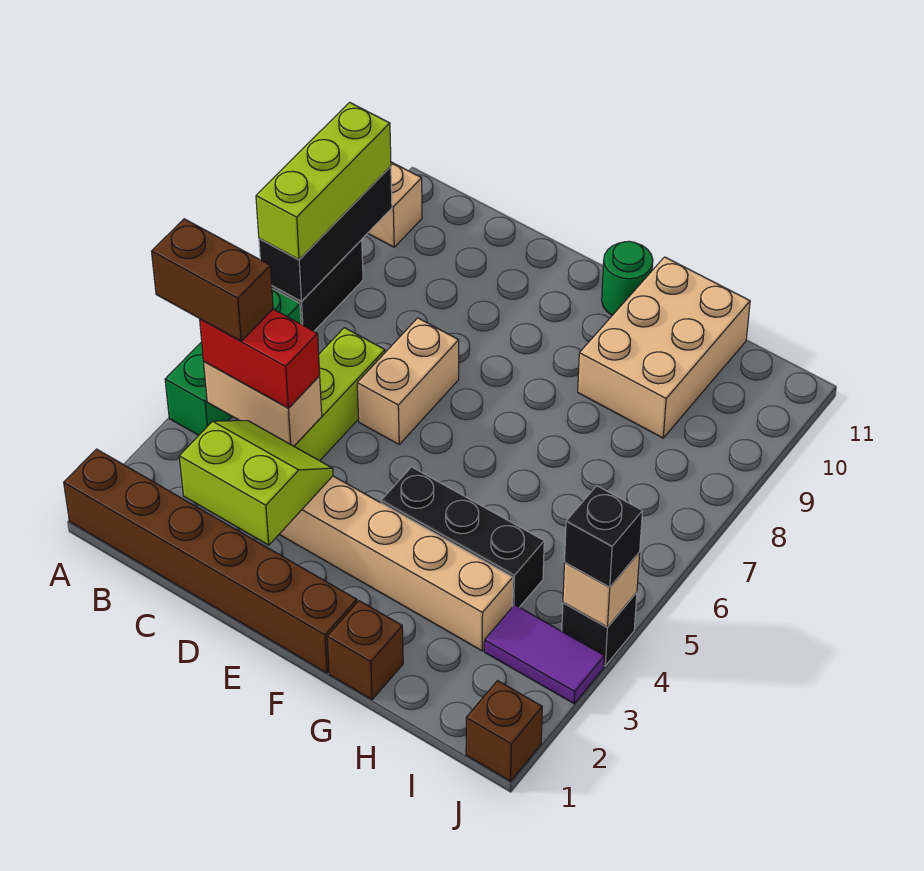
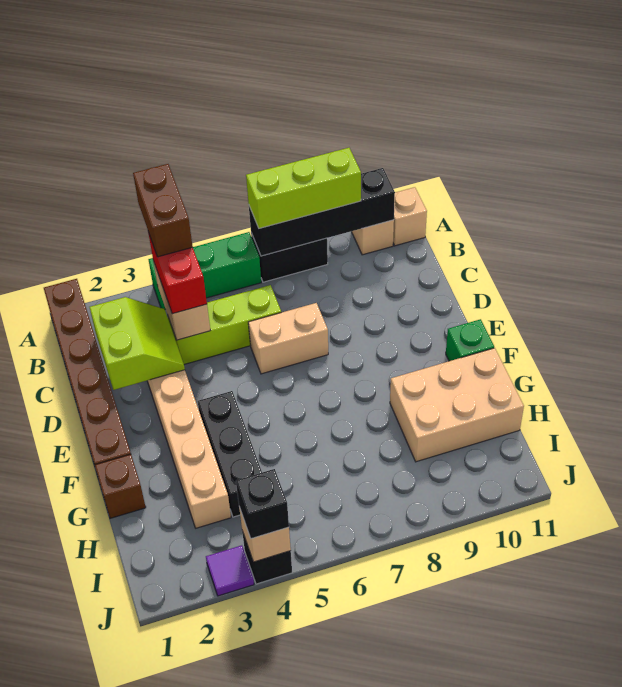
black 1x3 brick [259,166,392,301] -> black 1x4 brick [249,168,395,256]
none -> tan 1x1 brick [393,187,427,246]
green 1x1 round brick [602,241,653,315] -> green 1x1 brick [446,319,494,361]
purple 1x2 tile [484,605,604,704] -> purple 1x1 tile [206,545,254,596]
brown 1x1 brick [466,681,542,781] -> none

